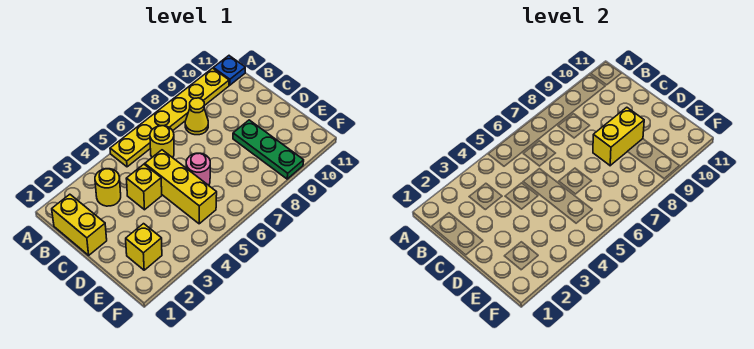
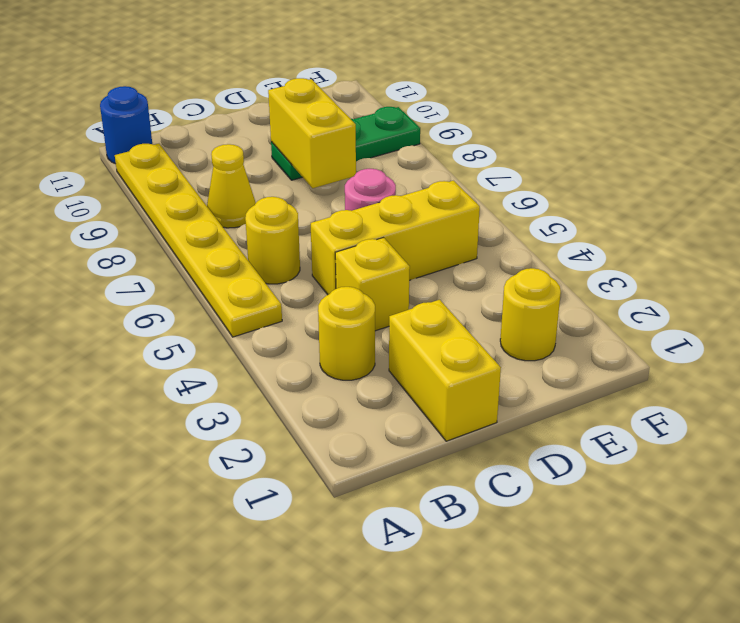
blue 1x1 plate [213,56,245,85] -> blue 1x1 round brick [100,86,152,164]
yellow 1x2 brick [52,194,107,255] -> yellow 1x2 brick turned to [389,300,501,441]
yellow 1x1 brick [126,224,162,270] -> yellow 1x1 round brick [500,268,561,361]

